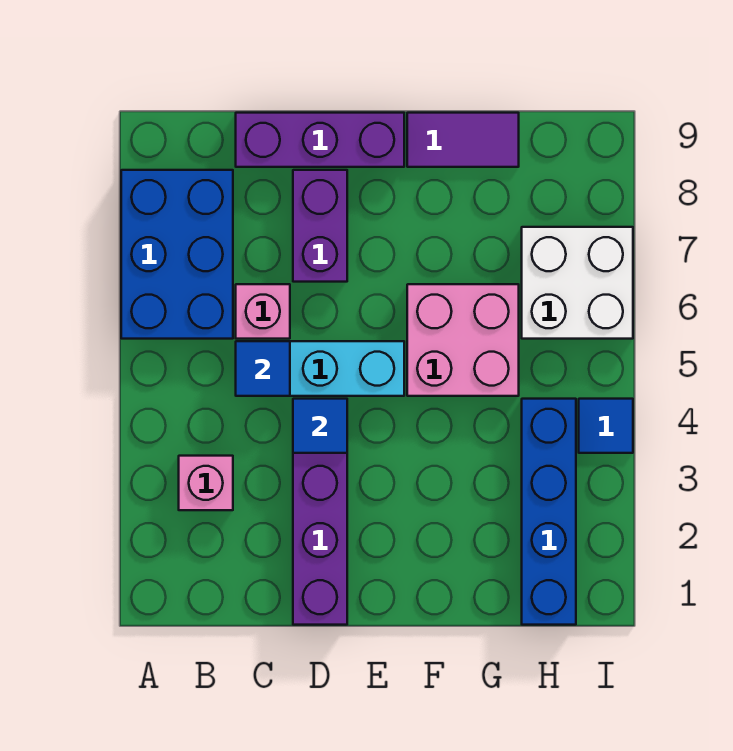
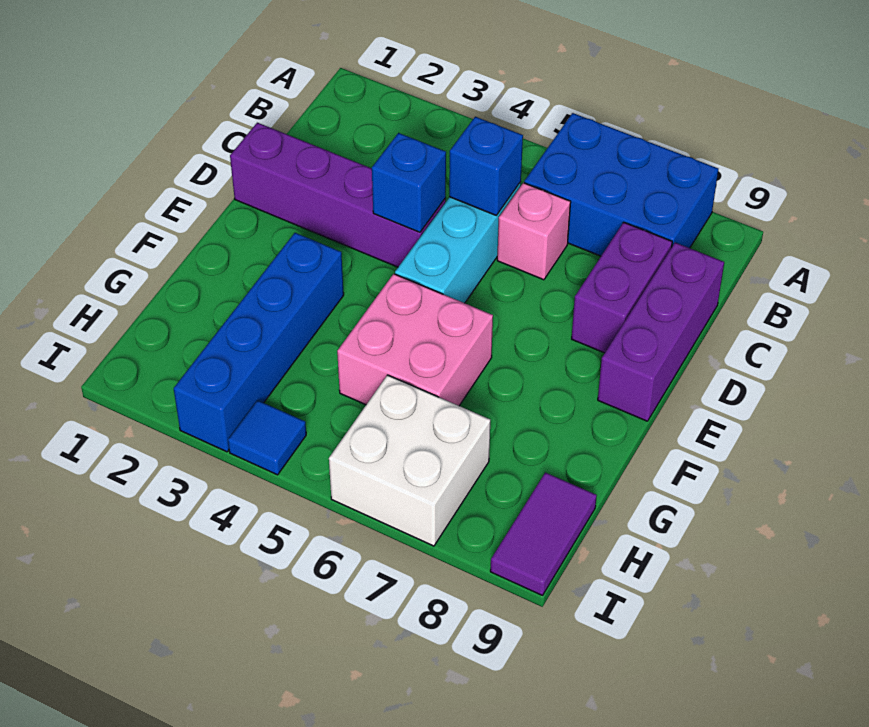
pink 1x1 brick [179,456,233,510] -> none
blue 1x1 tile [236,341,290,396] -> blue 1x1 brick [449,117,523,215]
blue 1x1 tile [293,399,347,453] -> blue 1x1 brick [372,133,446,232]
purple 1x2 brick [293,170,347,282] -> purple 1x2 brick turned to [572,222,672,353]
purple 1x2 tile [407,113,519,167] -> purple 1x2 tile moved to [490,472,597,596]
blue 1x4 brick [522,399,576,625] -> blue 1x4 brick turned to [174,233,344,452]

